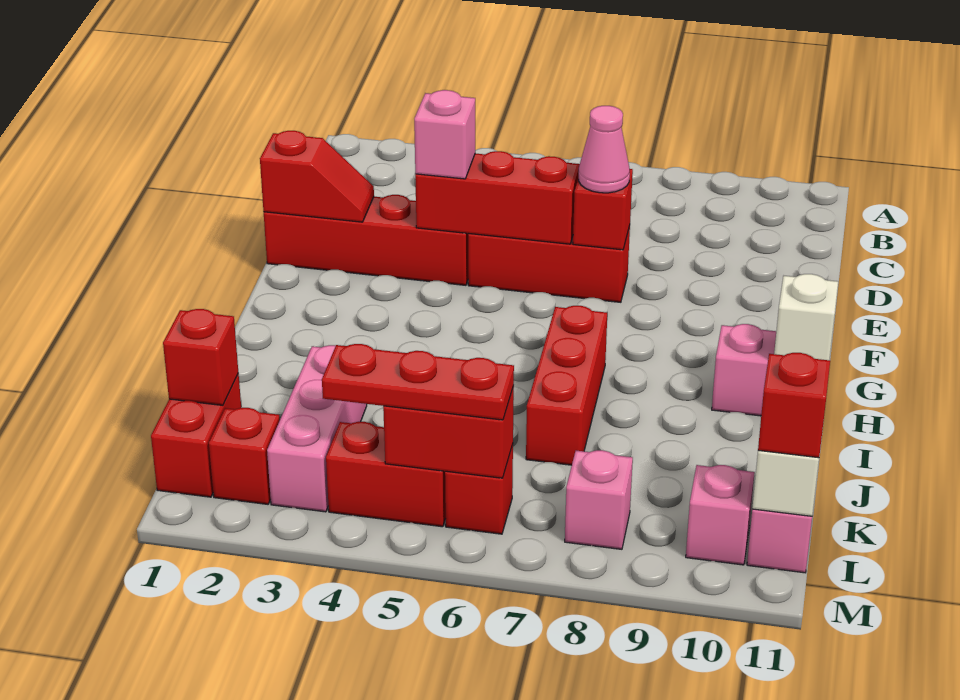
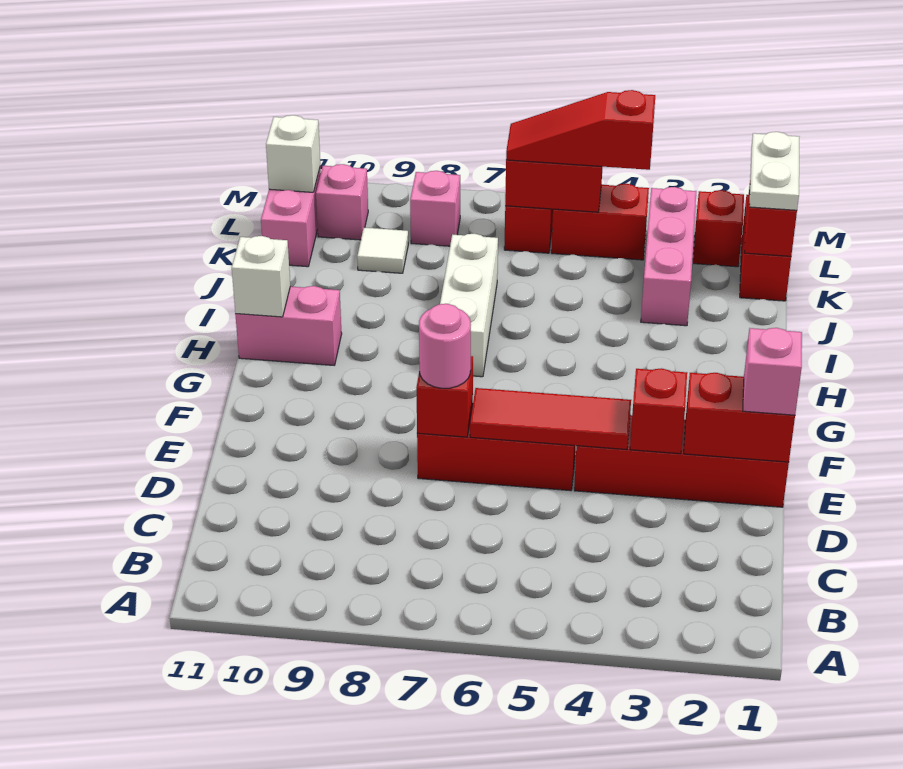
red 1x2 slope [260,131,374,222] -> red 1x2 brick [684,373,795,462]
red 1x3 brick [415,151,580,244] -> red 1x3 tile [470,388,631,450]
pink 1x1 brick [414,90,475,179] -> pink 1x1 brick moved to [743,328,802,415]
pink 1x1 cone [579,106,630,193] -> pink 1x1 round brick [419,304,471,388]
red 1x3 brick [526,306,607,465] -> white 1x3 brick [440,234,498,377]
none -> white 1x2 plate [749,132,799,210]
none -> white 1x1 tile [357,228,408,273]
red 1x3 plate [322,344,514,420] -> red 1x3 slope [506,90,655,170]
red 1x1 brick [758,353,830,458] -> red 1x1 brick moved to [630,368,687,454]

